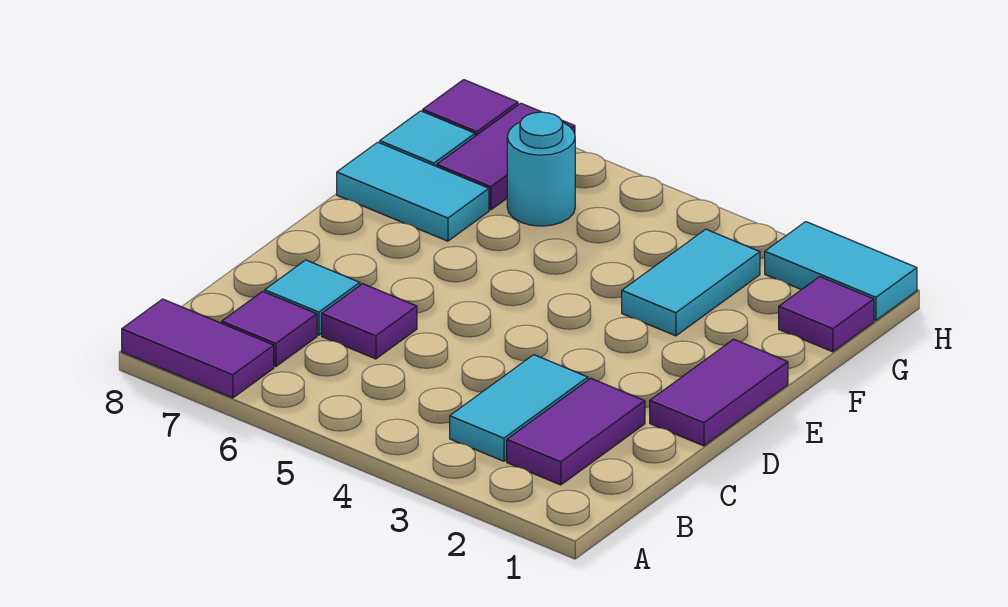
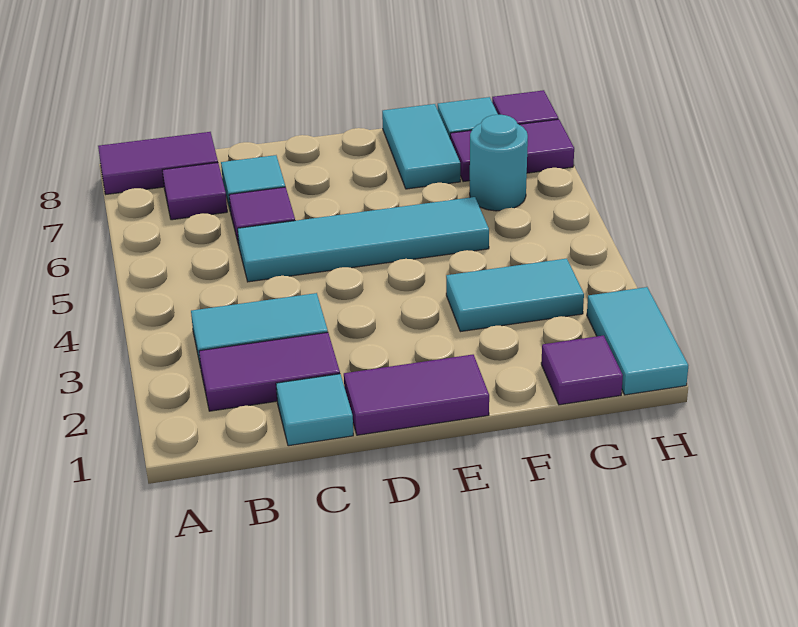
purple 1x2 tile [122,299,274,398] -> purple 1x2 tile turned to [98,132,218,194]
none -> cyan 1x1 tile [276,374,353,446]
none -> cyan 1x4 tile [238,197,489,282]

